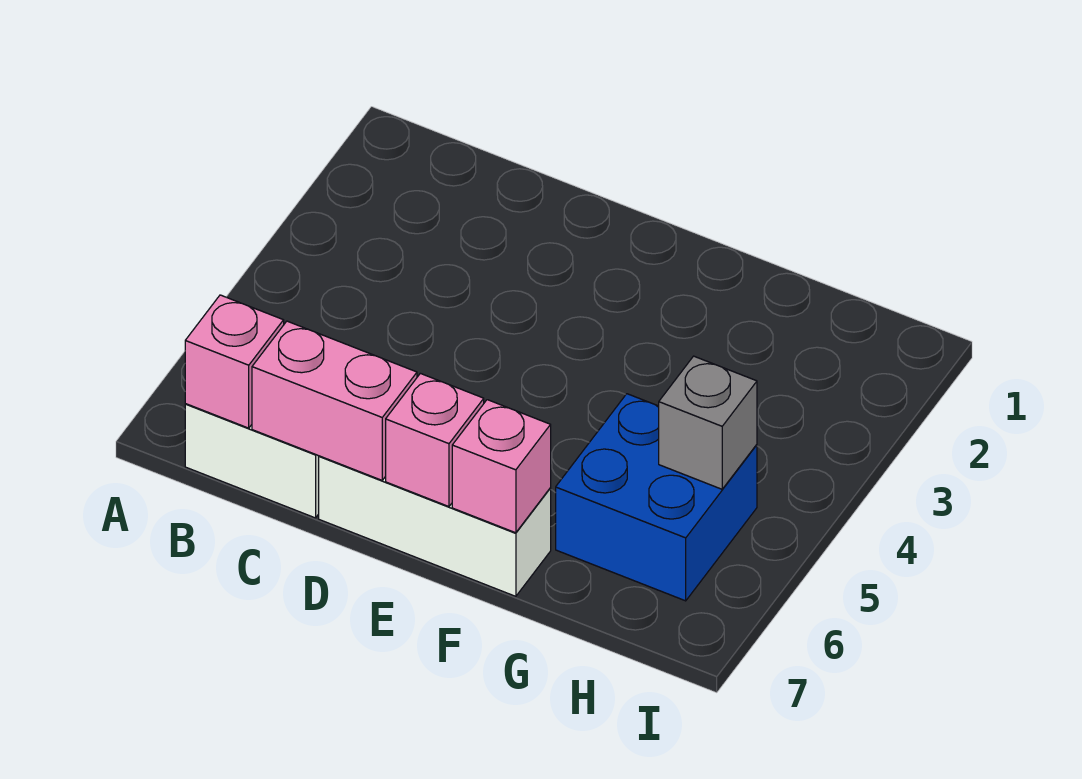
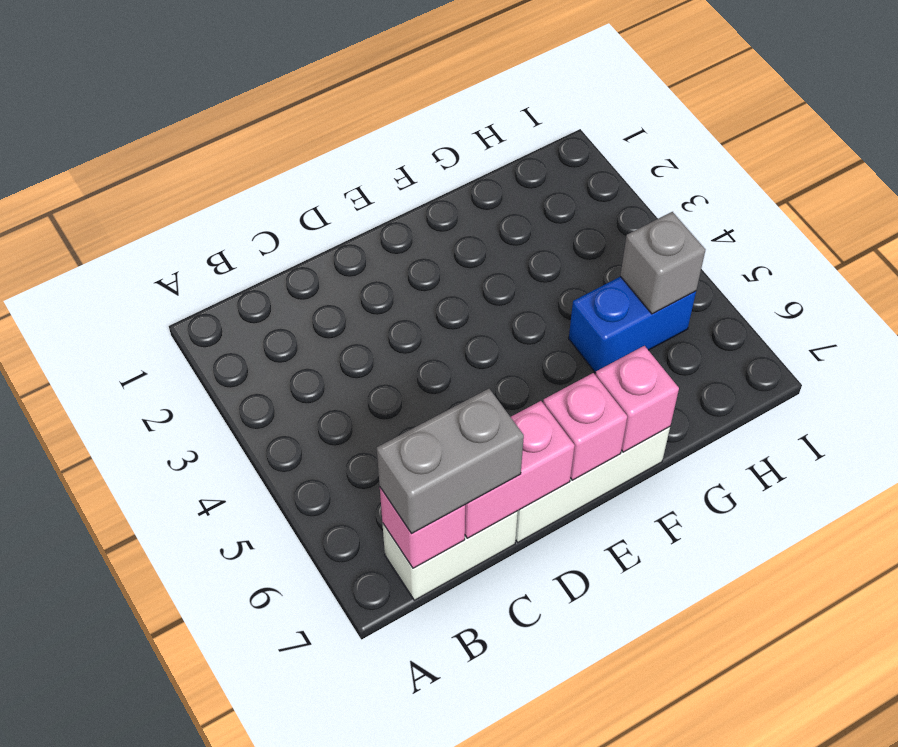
none -> grey 1x2 brick [377,389,524,534]
blue 2x2 brick [556,394,757,601] -> blue 1x2 brick [569,276,696,373]

